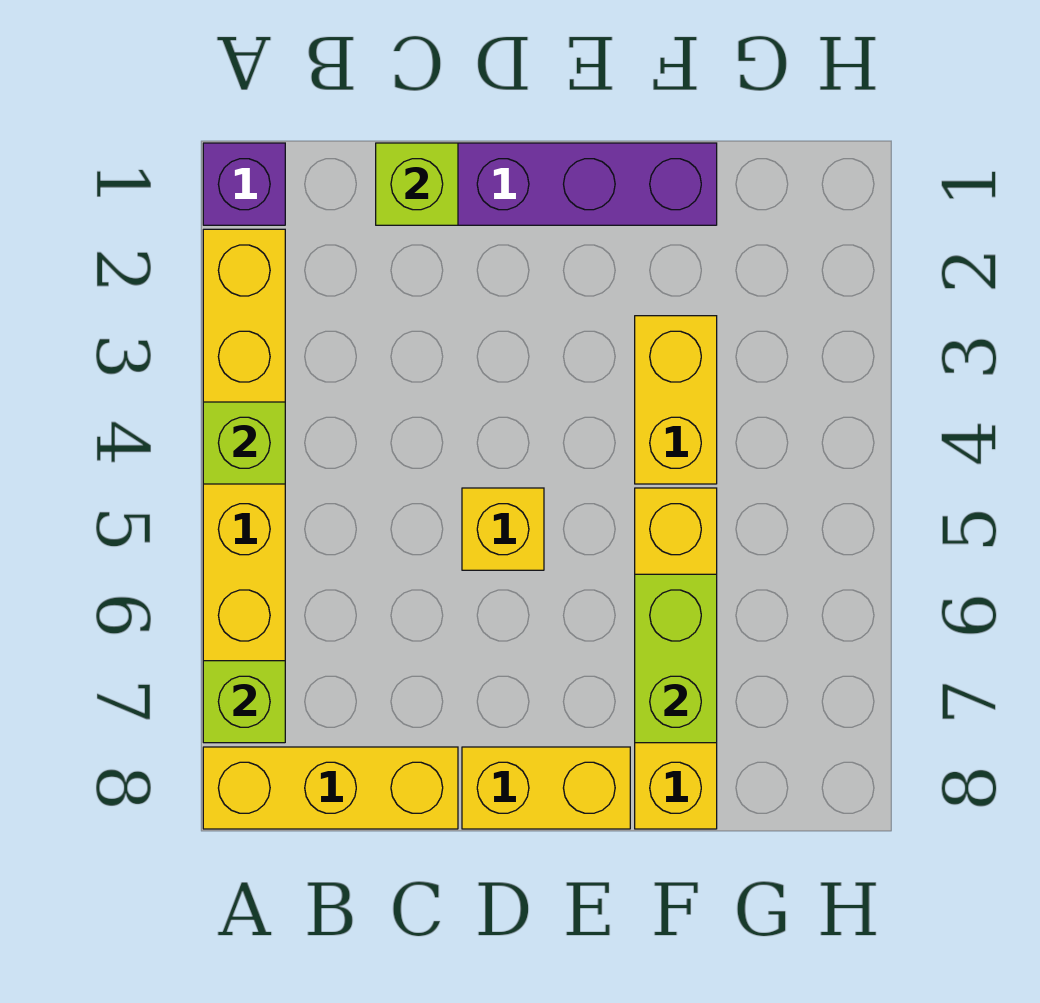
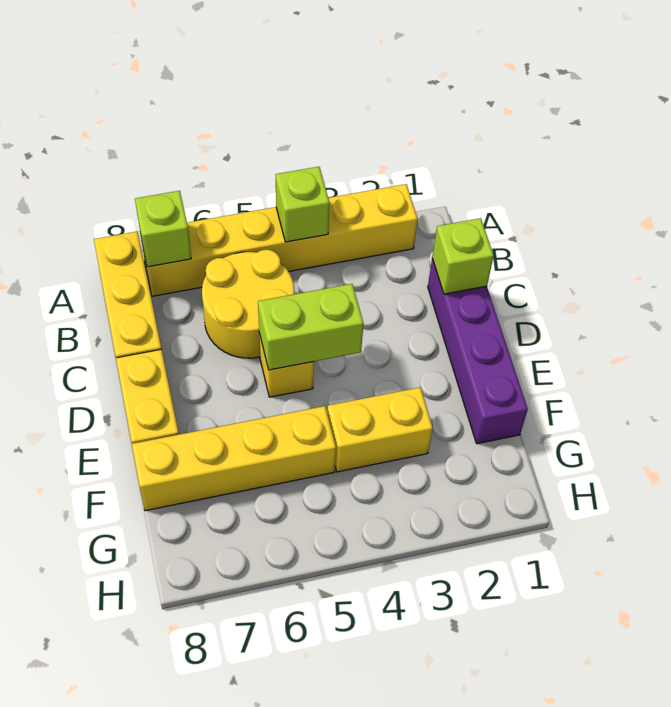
purple 1x1 brick [203,143,285,225] -> none
none -> yellow 2x2 round brick [202,250,294,358]
lime 1x2 brick [635,574,717,743] -> lime 1x2 brick moved to [258,284,364,370]

